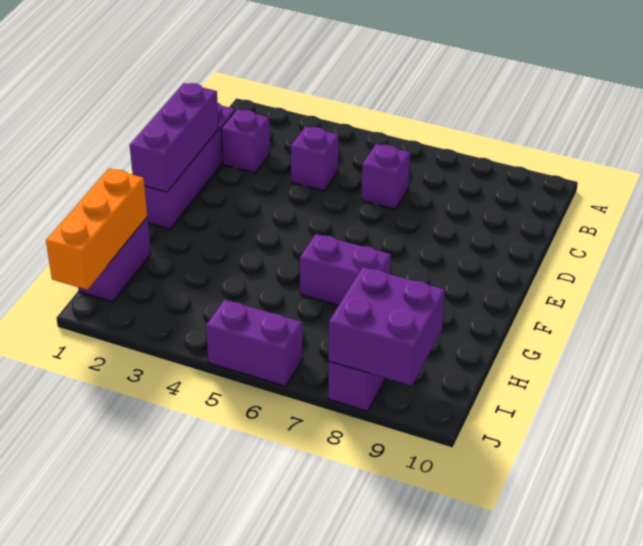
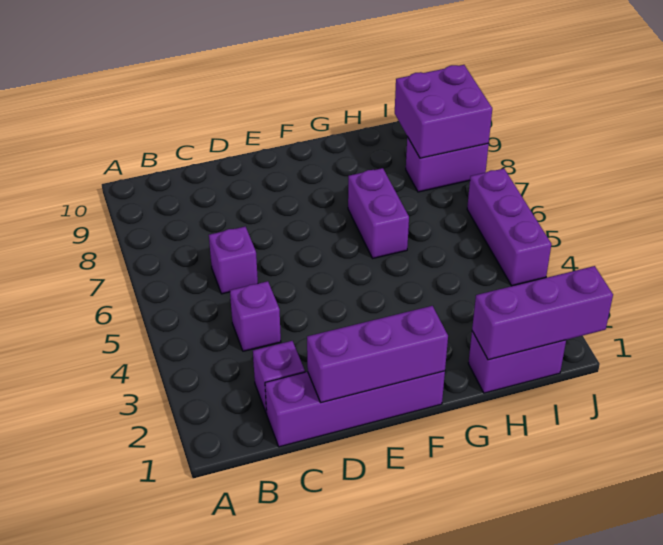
orange 1x3 brick [46,169,147,290] -> purple 1x3 brick [472,266,613,360]
purple 1x2 brick [206,300,303,386] -> purple 1x3 brick [467,169,551,286]

